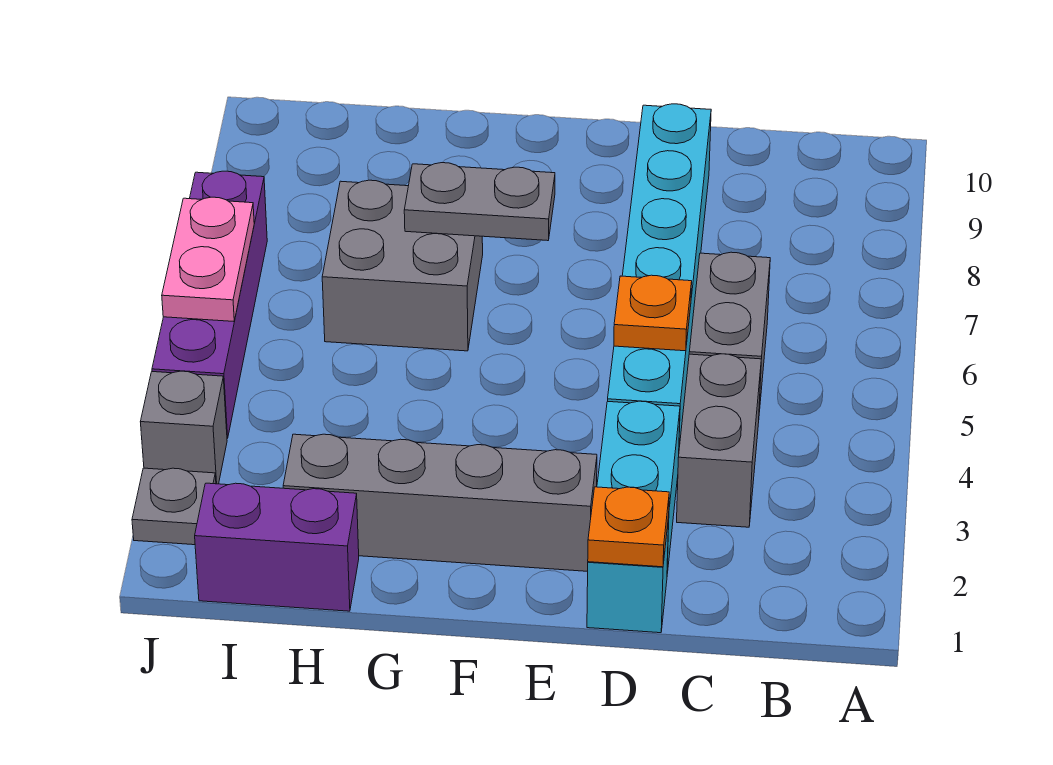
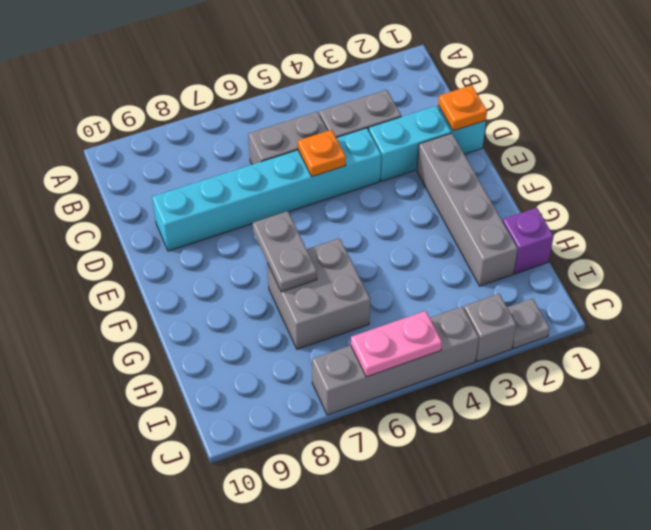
purple 1x2 brick [195,483,359,611] -> purple 1x1 brick [503,208,554,274]
purple 1x4 brick [152,171,267,438] -> grey 1x4 brick [312,307,479,415]

